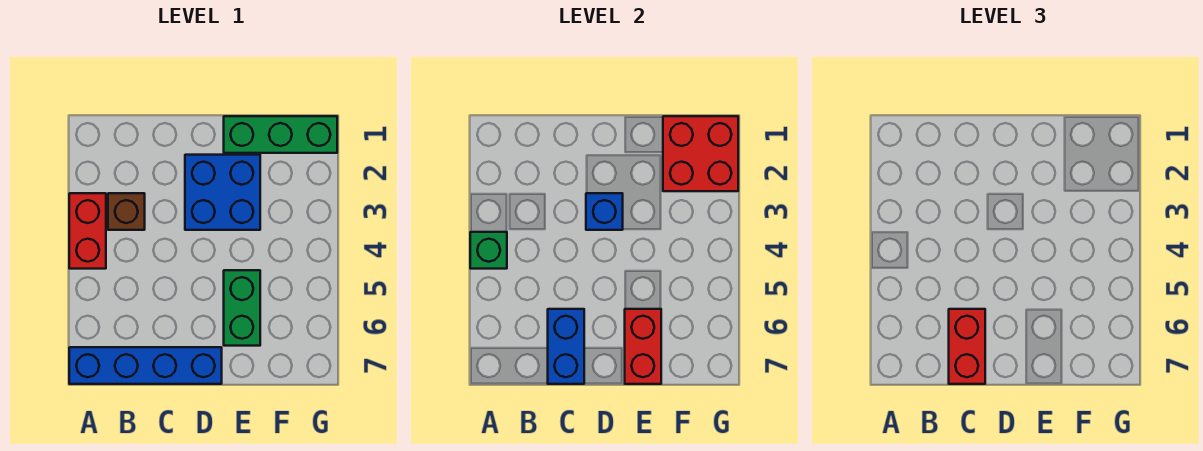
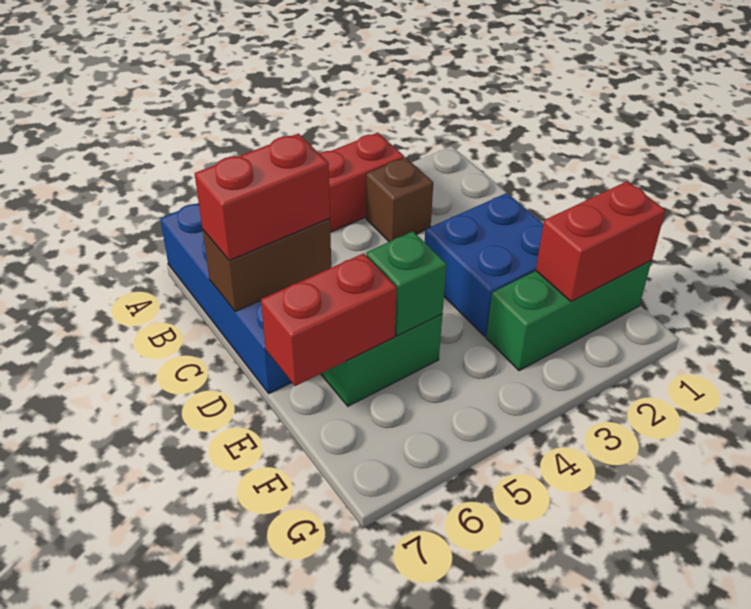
green 1x1 brick [470,232,507,269] -> green 1x1 brick moved to [366,232,447,336]
blue 1x2 brick [548,309,584,384] -> brown 1x2 brick [203,218,331,311]
blue 1x1 brick [586,193,623,230] -> none
green 1x3 brick [224,116,337,153] -> green 1x3 brick turned to [486,261,652,371]
red 2x2 brick [663,116,738,191] -> red 1x2 brick [536,181,665,302]

